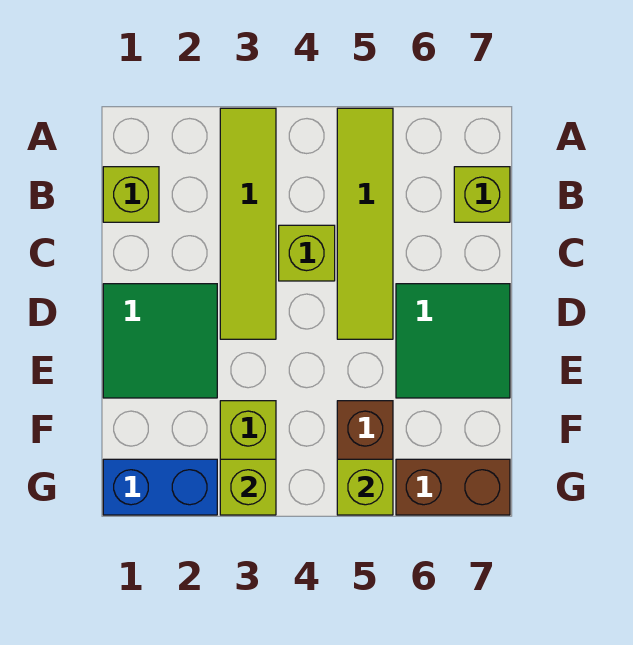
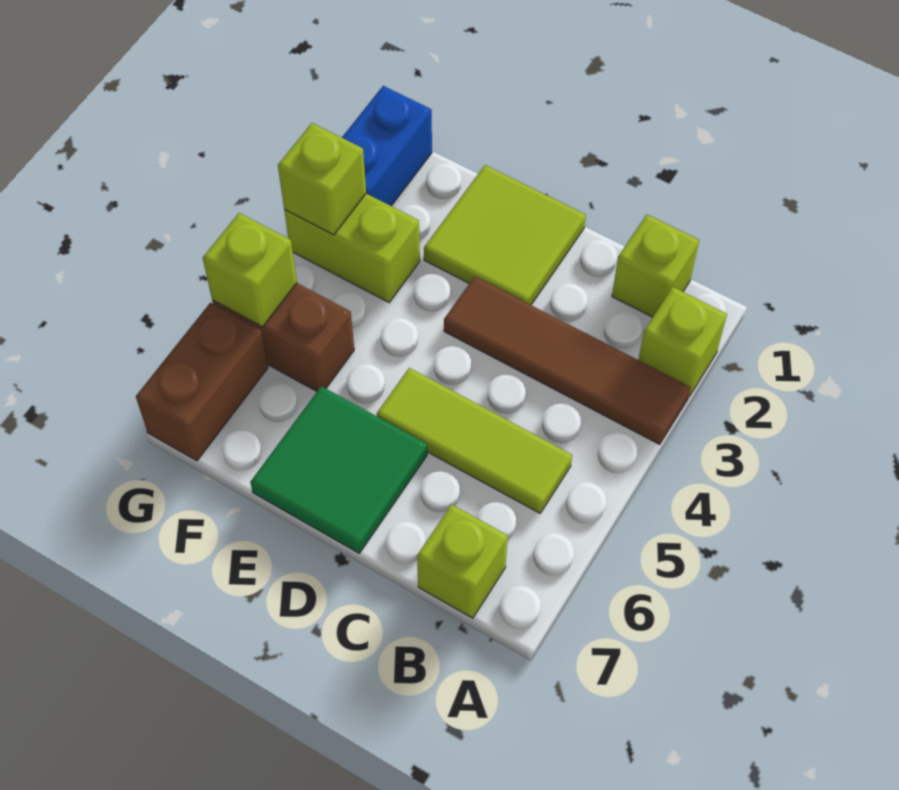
lime 1x4 tile [220,108,276,339] -> brown 1x4 tile [444,276,691,444]
lime 1x4 tile [337,108,393,339] -> lime 1x3 tile [377,368,572,513]
lime 1x1 brick [279,225,335,281] -> lime 1x1 brick moved to [638,287,727,396]
green 2x2 tile [103,284,217,398] -> lime 2x2 tile [424,165,586,305]

